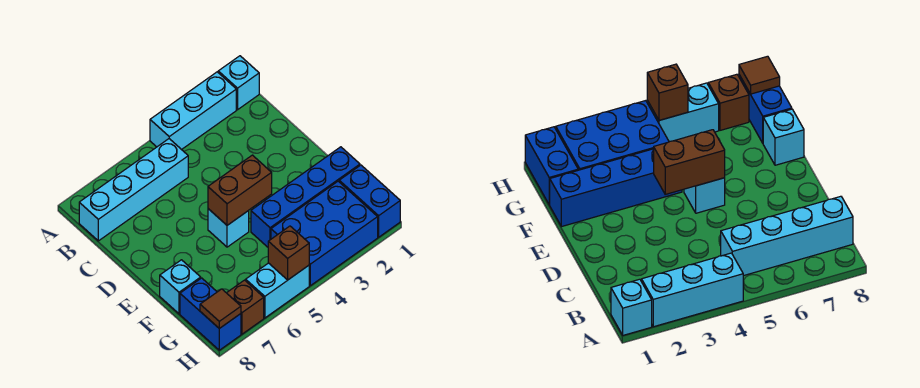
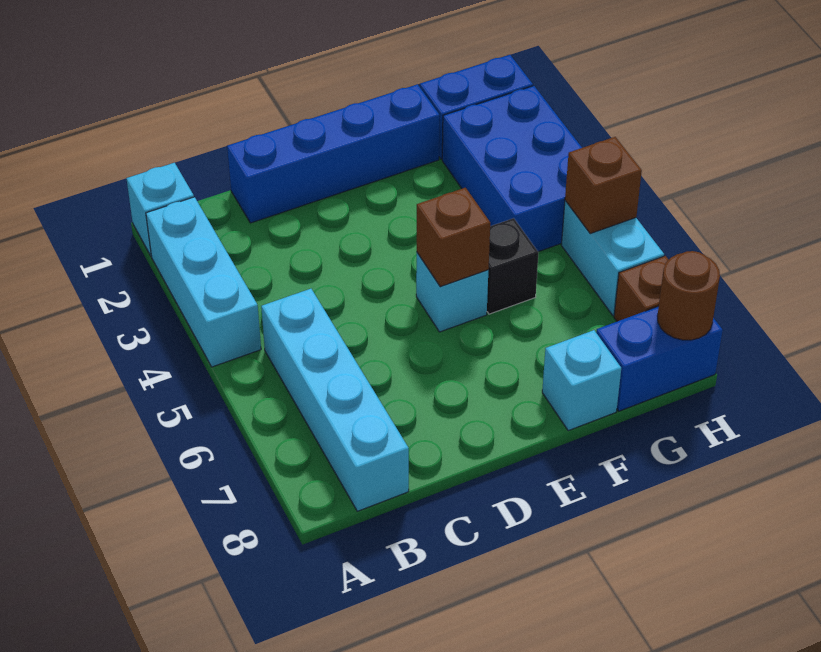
brown 1x2 brick [208,155,272,225] -> brown 1x1 brick [417,188,490,287]
blue 1x4 brick [251,147,360,247] -> blue 1x4 brick turned to [227,84,440,223]
none -> black 1x1 brick [487,218,538,314]
brown 1x1 tile [200,289,241,329] -> brown 1x1 round brick [657,251,720,340]

